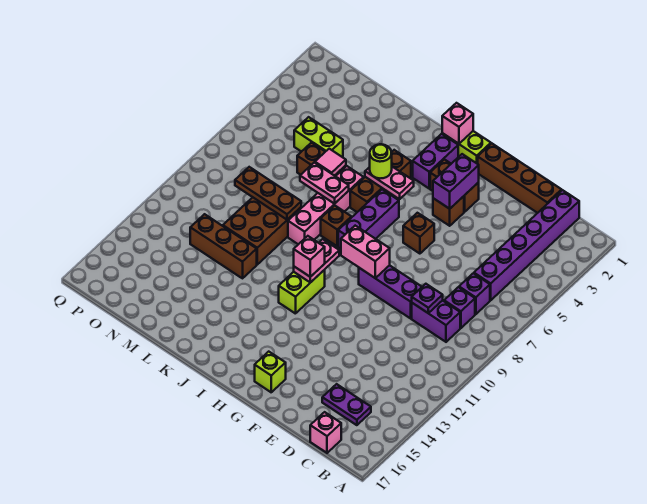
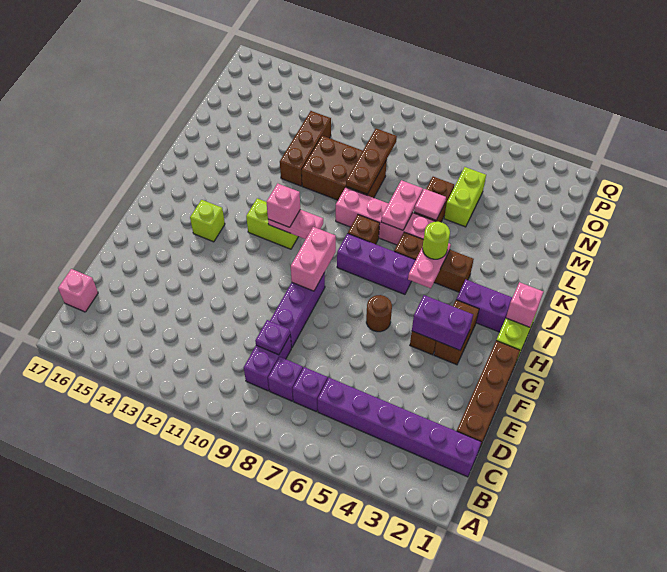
purple 1x2 plate [322,384,371,425] -> none
brown 1x1 brick [403,213,434,254] -> brown 1x1 round brick [366,295,392,332]
lime 1x1 brick [255,352,286,392] -> lime 1x1 brick moved to [190,200,225,242]

